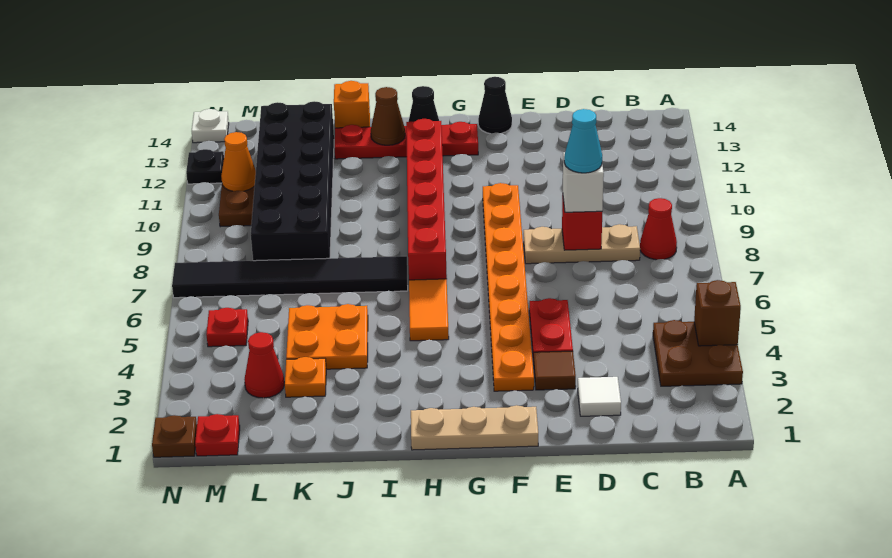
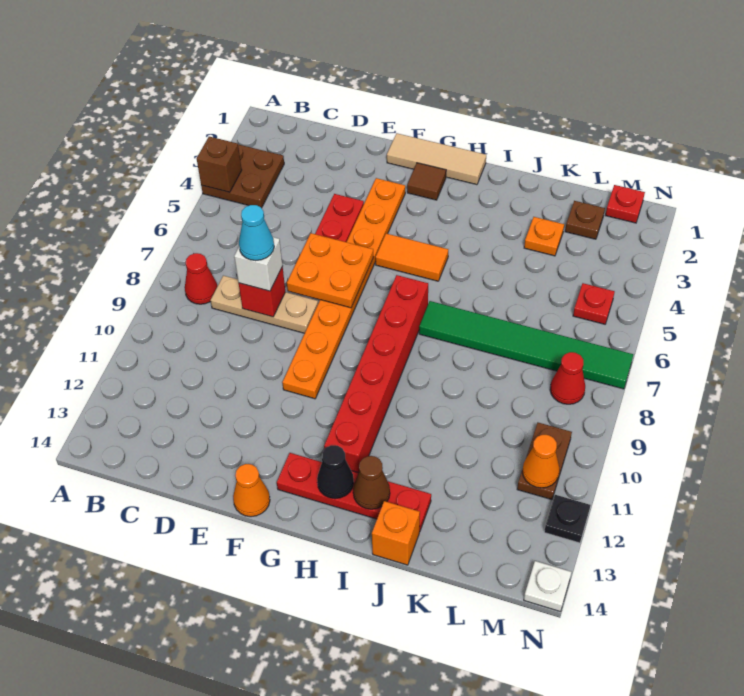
white 1x1 tile [578,377,621,416] -> none
brown 1x1 tile [534,351,576,390] -> brown 1x1 tile moved to [407,163,446,200]
tan 1x3 plate [411,405,538,450] -> tan 1x3 tile [387,133,486,185]
black 1x1 cone [478,77,512,134] -> orange 1x1 cone [233,464,270,517]
orange 1x2 tile [409,279,449,341] -> orange 1x2 tile turned to [376,234,448,281]
black 1x6 tile [172,256,408,298] -> green 1x6 tile [419,301,633,389]
orange 2x2 plate [286,304,368,369] -> orange 2x2 plate moved to [287,233,373,308]
black 2x6 brick [251,101,334,261] -> none
red 1x1 cone [244,332,284,398] -> red 1x1 cone moved to [550,352,585,404]
brown 1x1 plate [152,415,197,457] -> brown 1x1 plate moved to [565,201,605,239]

